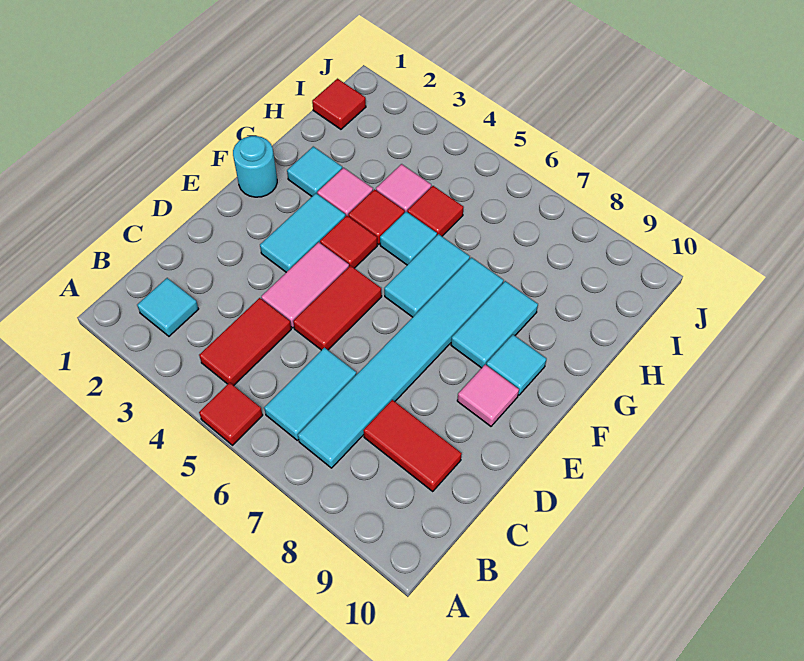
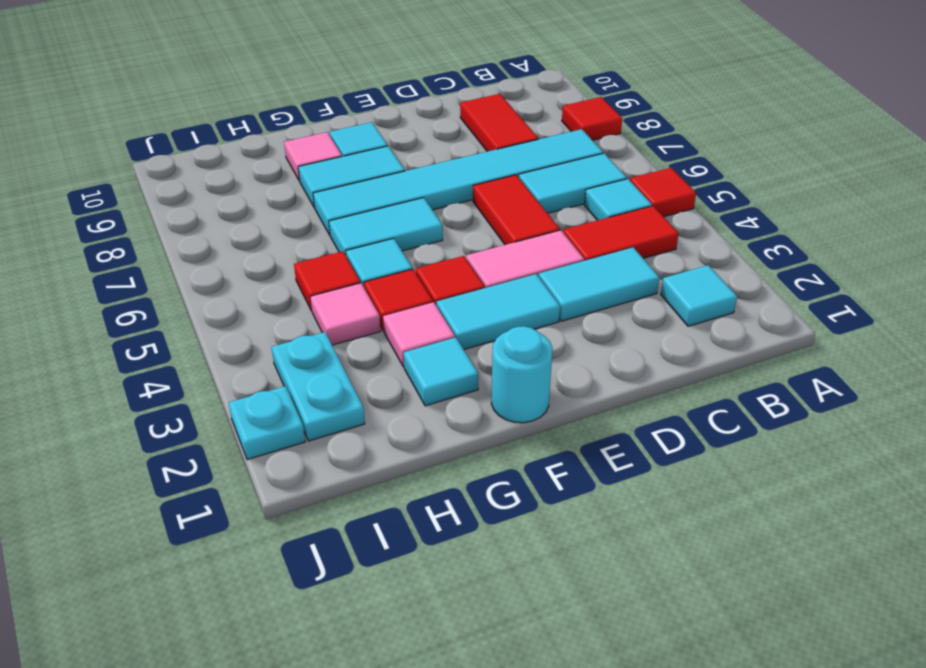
none -> cyan 1x1 tile [585,179,652,220]
none -> cyan 1x2 tile [539,247,659,321]
red 1x2 tile [293,265,382,350] -> red 1x2 tile turned to [473,175,560,245]
pink 1x1 tile [457,365,519,426] -> pink 1x1 tile moved to [284,132,342,181]
red 1x1 tile [312,79,366,129] -> red 1x1 tile moved to [562,97,622,140]
none -> cyan 1x2 plate [272,332,365,441]
none -> cyan 1x1 plate [229,386,305,460]

